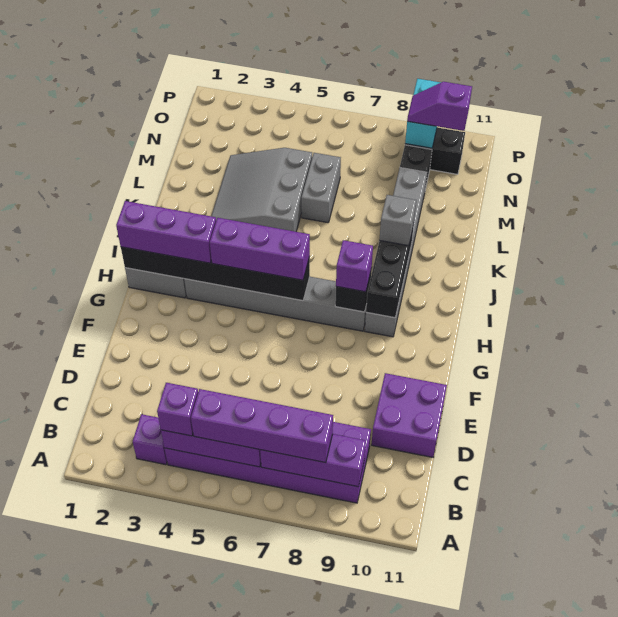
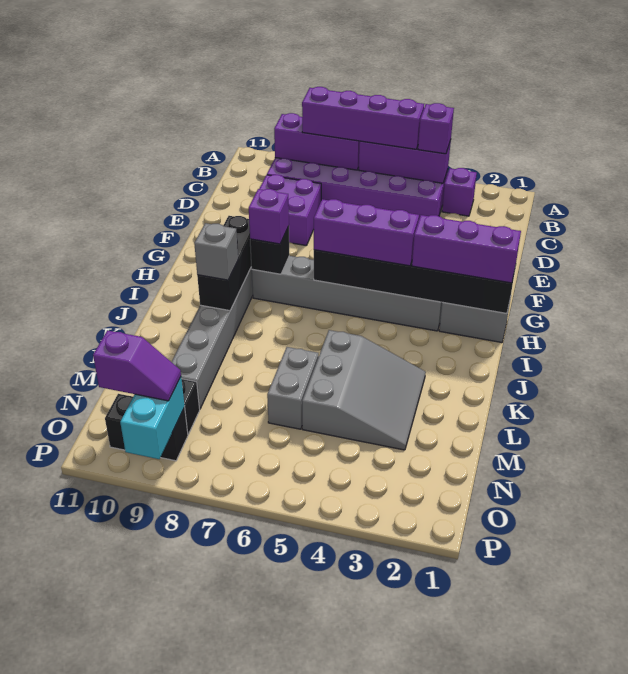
purple 2x2 brick [372,373,447,457] -> purple 2x2 brick moved to [259,175,321,246]

